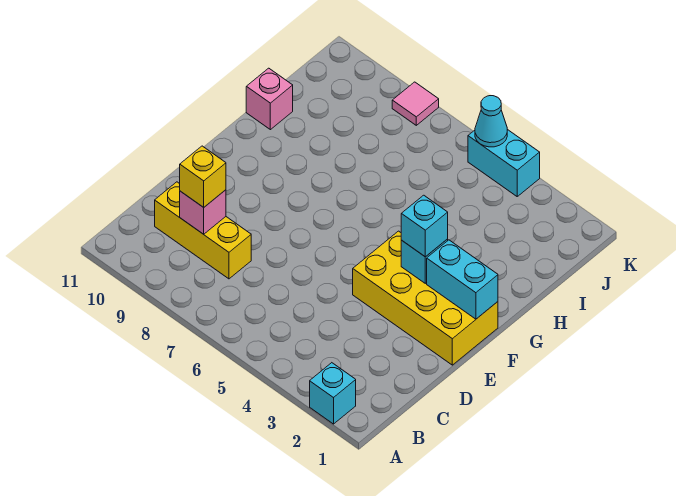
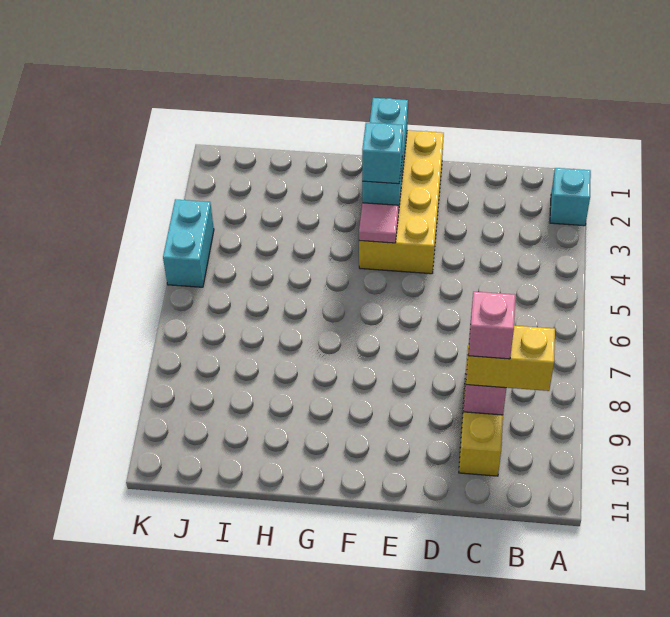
yellow 1x1 brick [180,146,226,207] -> yellow 1x2 brick [466,326,555,391]
pink 1x1 brick [246,68,293,130] -> pink 1x1 brick moved to [468,292,516,359]
cyan 1x1 cone [475,96,507,147] -> none
pink 1x1 tile [392,82,439,125] -> pink 1x1 tile moved to [359,203,399,243]

